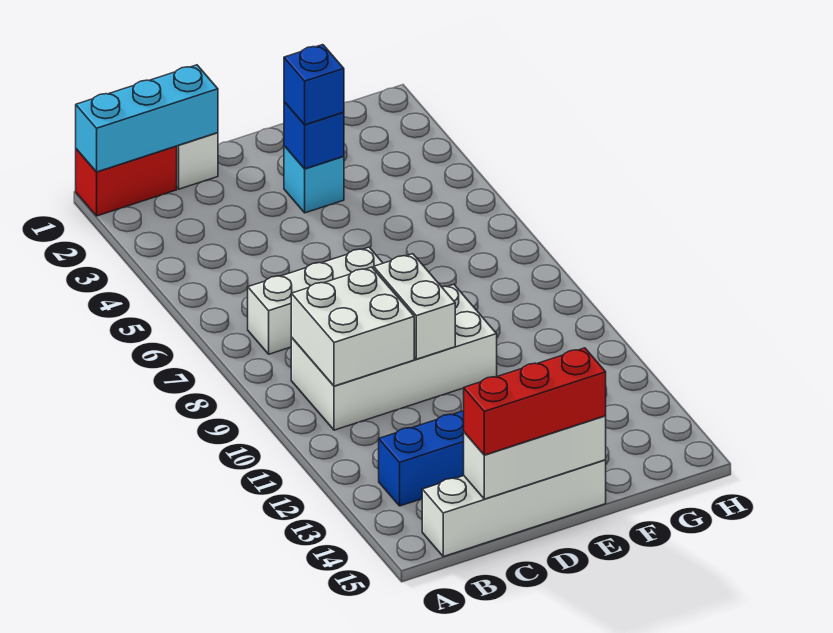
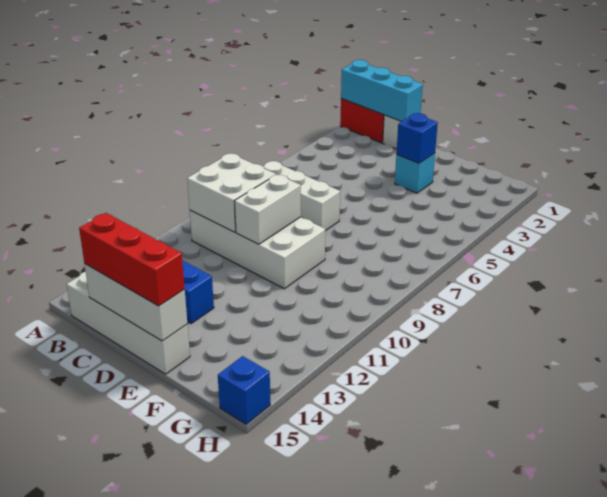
blue 1x1 brick [284,45,344,125] -> blue 1x1 brick moved to [218,356,270,424]

